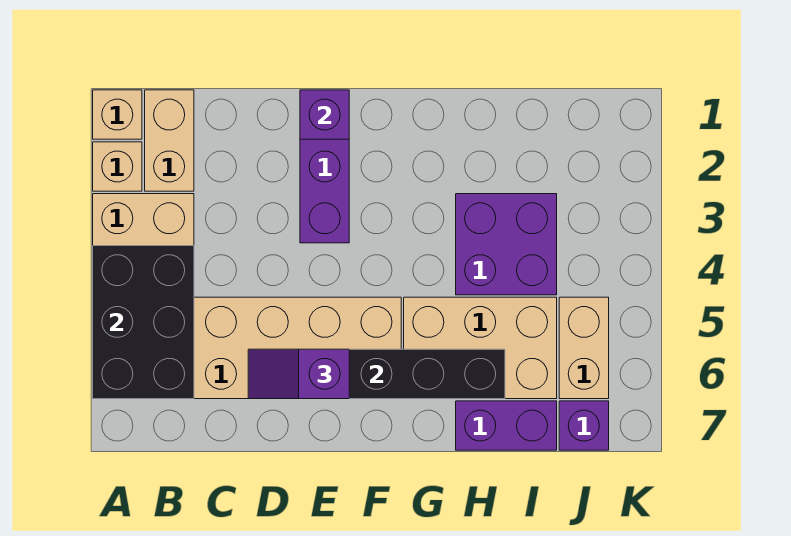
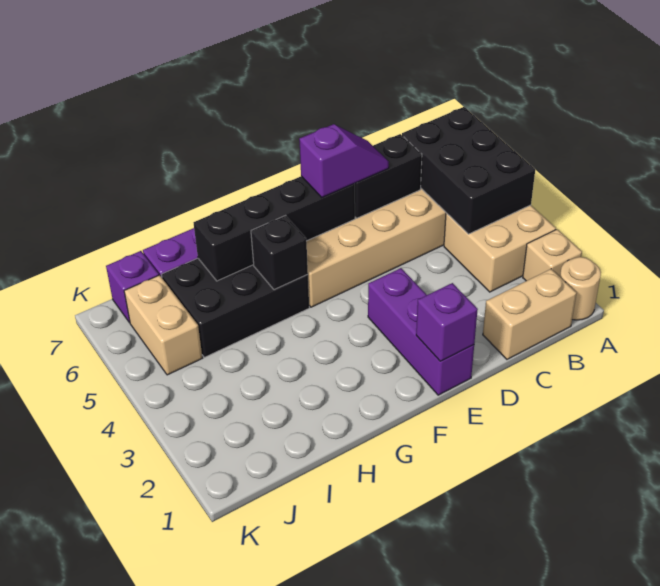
tan 1x1 brick [93,90,142,139] -> tan 1x1 round brick [560,257,601,320]
tan 1x2 brick [145,90,194,191] -> tan 1x2 brick turned to [483,269,577,359]
none -> black 1x2 brick [355,134,422,218]
tan 2x3 brick [404,297,557,399] -> black 2x3 brick [162,258,309,357]
none -> black 1x1 brick [251,216,308,290]
purple 2x2 brick [456,194,557,295] -> none

